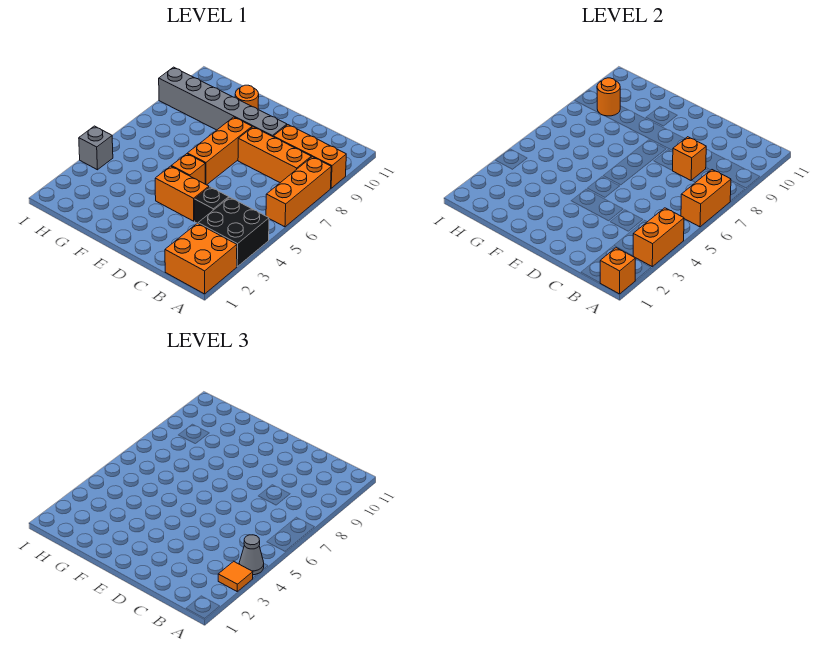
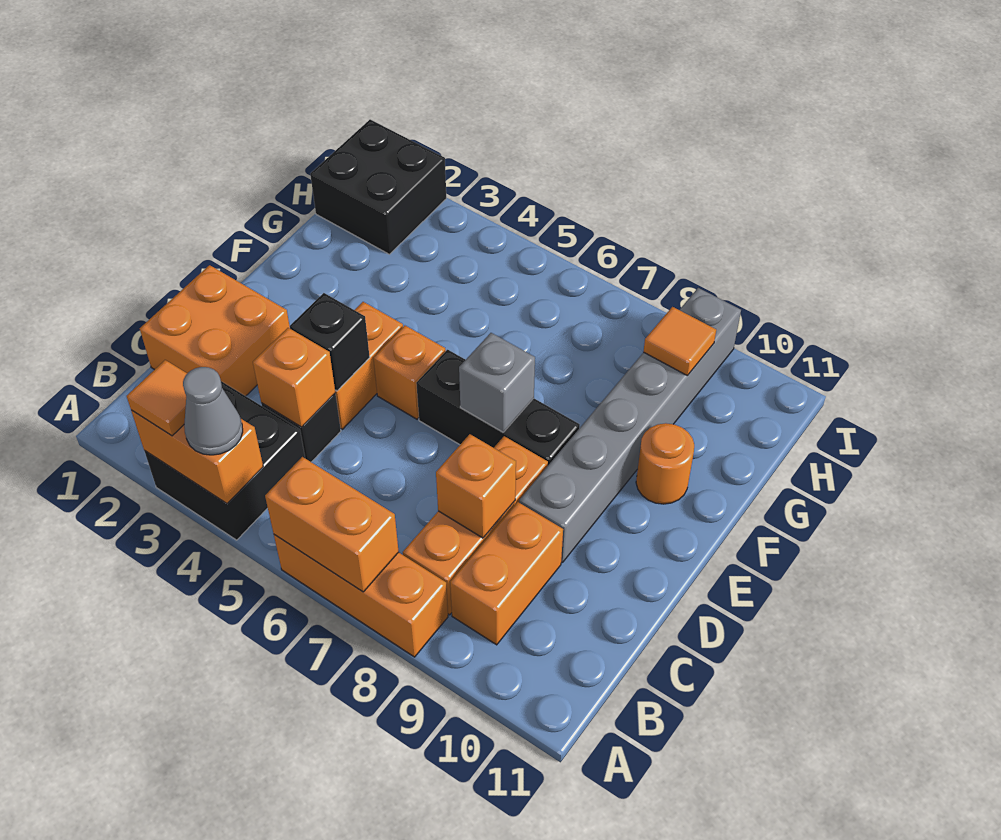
orange 2x2 brick [165,223,237,294] -> orange 2x2 brick moved to [140,265,290,396]
orange 1x1 brick [600,248,635,294] -> orange 1x1 brick moved to [253,328,335,427]
orange 1x3 brick [273,125,346,188] -> orange 1x2 brick [450,502,563,645]
none -> black 1x1 brick [290,293,370,391]
orange 1x3 brick [187,117,252,185] -> black 1x3 brick [416,350,580,465]
none -> black 2x2 brick [310,120,446,254]
orange 1x1 round brick [597,78,620,116] -> orange 1x1 tile [643,307,716,376]
grey 1x1 brick [79,126,113,170] -> grey 1x1 brick moved to [459,333,535,432]

